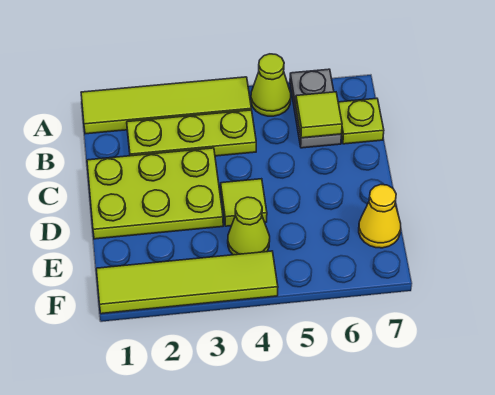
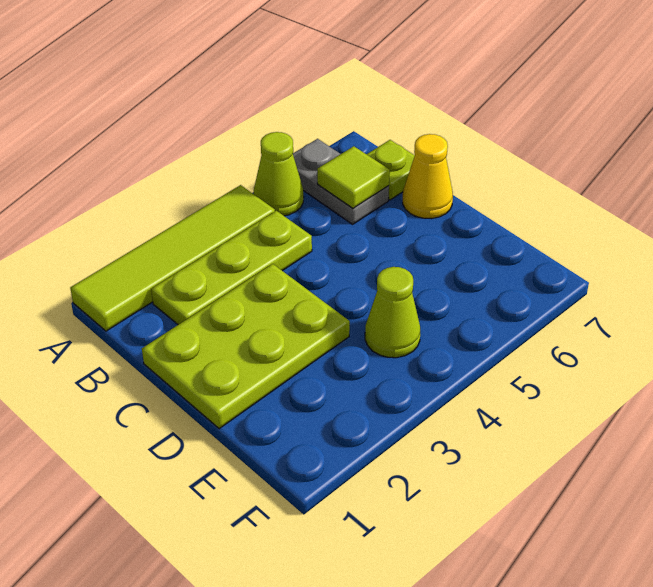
lime 1x1 tile [221,179,267,226] -> none
yellow 1x1 cone [359,185,401,248] -> yellow 1x1 cone moved to [403,134,453,219]
lime 1x4 tile [96,251,278,314] -> none

